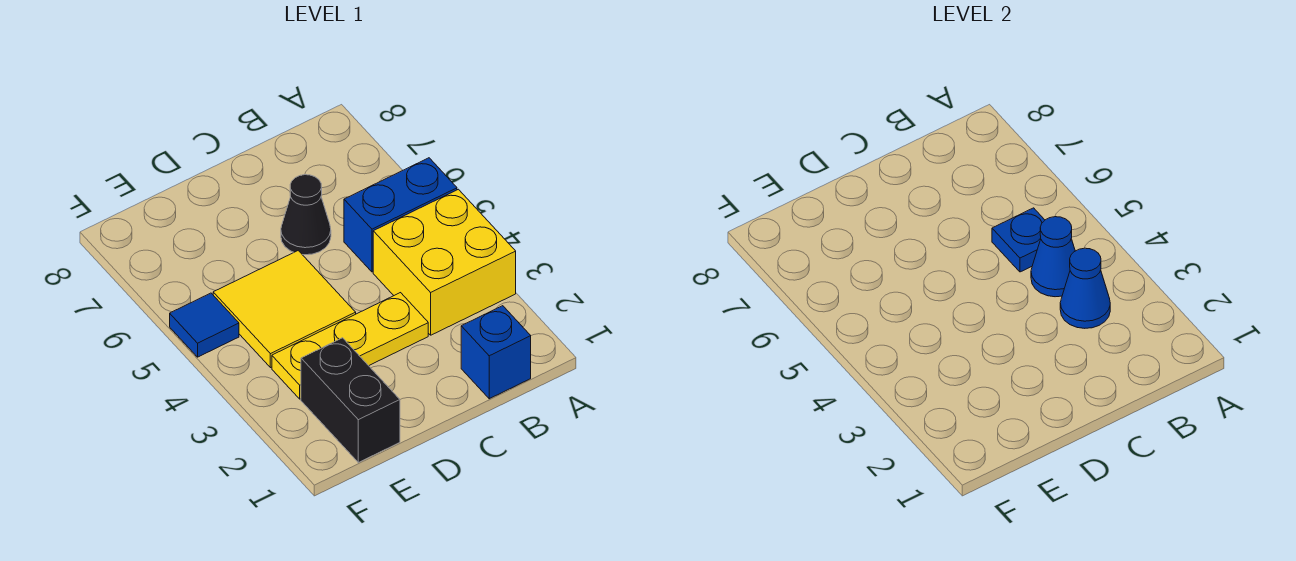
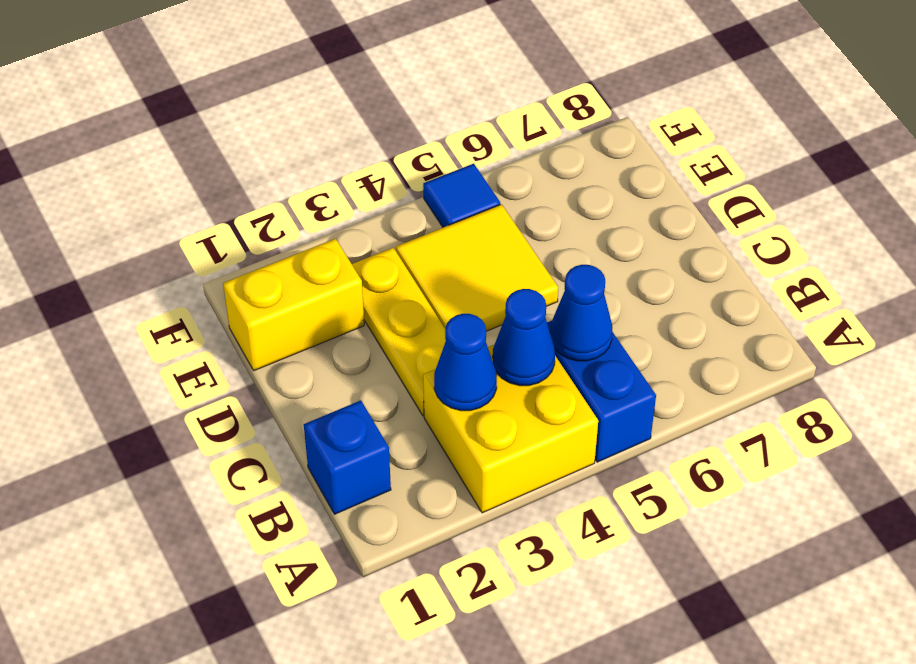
blue 1x1 plate [992,208,1045,272] -> blue 1x1 cone [550,265,613,361]
black 1x1 cone [281,175,331,255] -> none
black 1x2 brick [301,338,400,462] -> yellow 1x2 brick [223,239,364,371]

